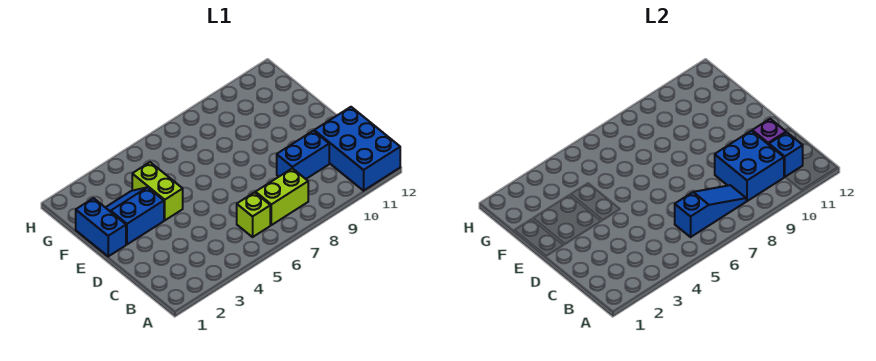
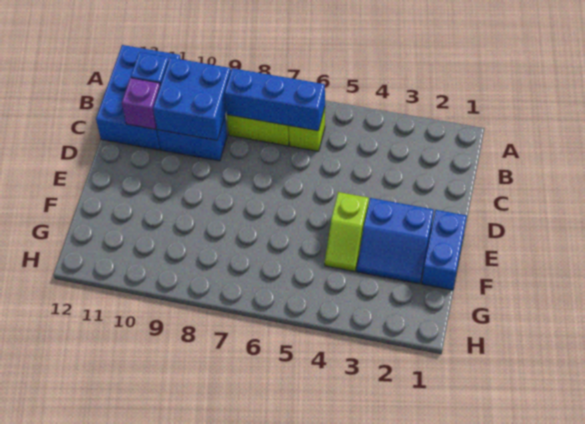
blue 1x3 slope [675,185,746,237] -> blue 1x3 brick [224,68,325,131]
lime 1x2 brick [132,162,183,220] -> lime 1x2 slope [325,192,369,271]

